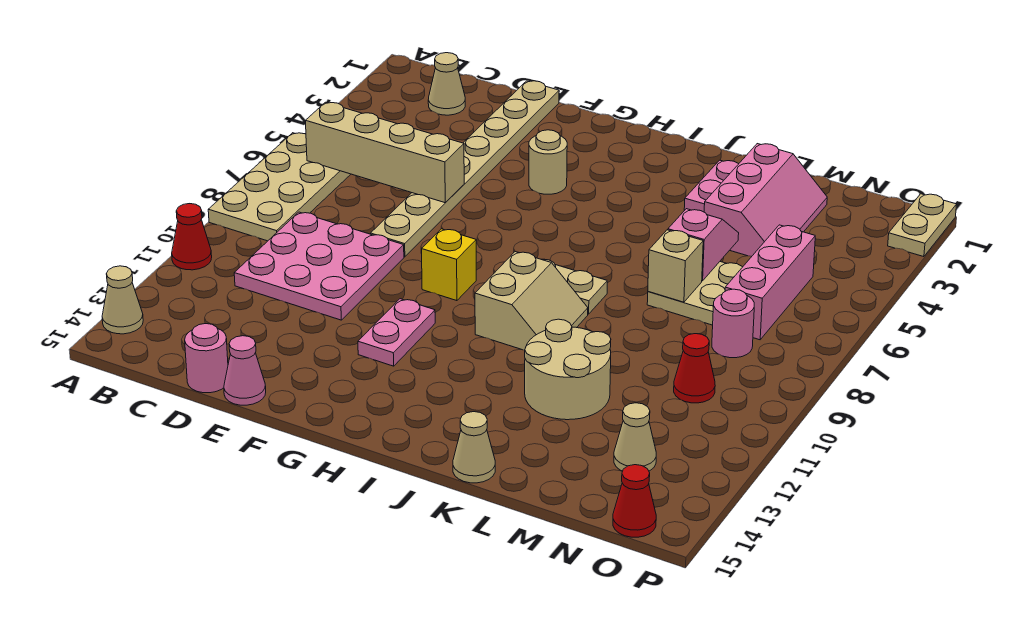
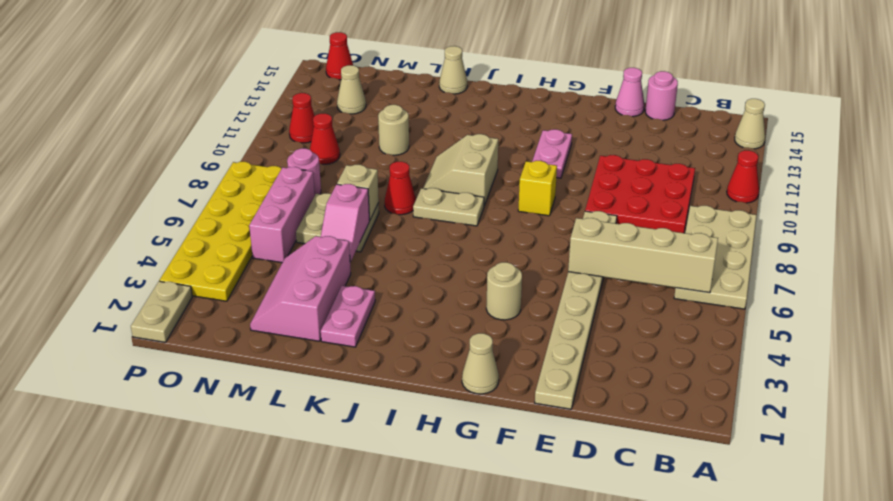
tan 1x1 cone [428,53,465,115] -> tan 1x1 cone moved to [462,333,499,394]
pink 3x3 plate [234,212,404,320] -> red 3x3 plate [585,155,695,233]
none -> red 1x1 cone [385,162,416,215]
tan 2x2 round brick [525,319,611,420] -> tan 1x1 round brick [378,105,409,155]
none -> yellow 2x6 plate [159,162,281,301]
none -> red 1x1 cone [289,93,315,143]

